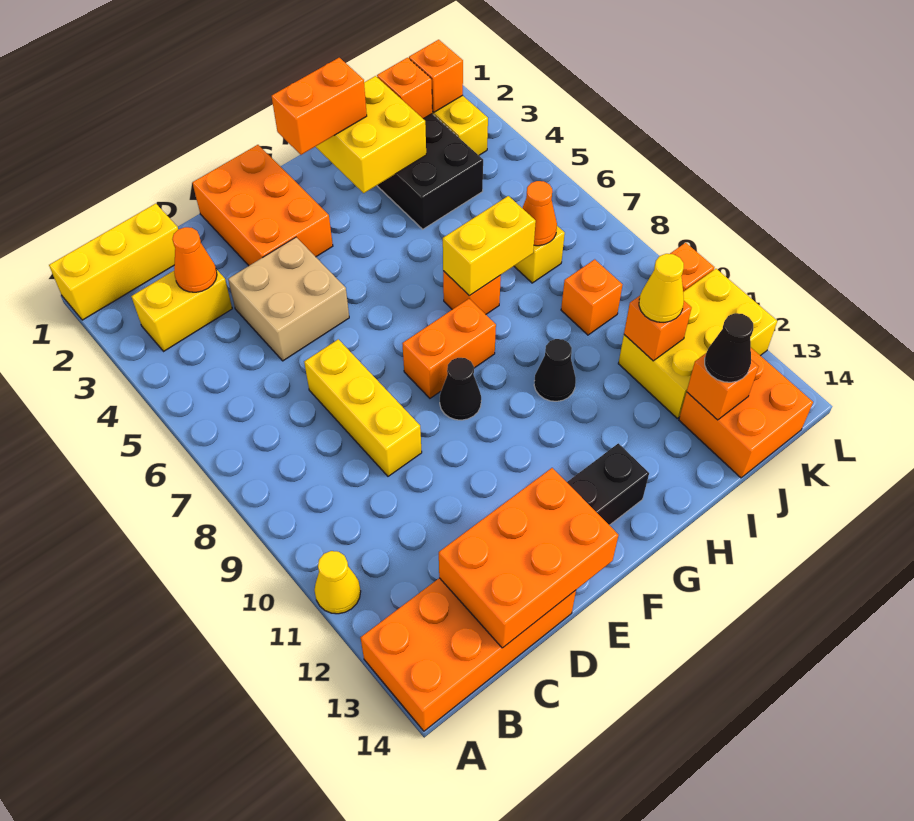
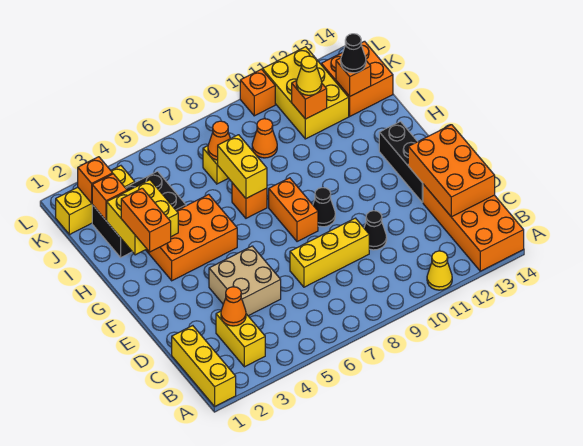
orange 2x3 brick [192,145,333,266] -> orange 2x3 brick moved to [146,194,237,281]
black 1x1 cone [534,339,576,401] -> black 1x1 cone moved to [364,211,387,250]
orange 1x1 brick [561,259,622,335] -> orange 1x1 cone [252,119,277,158]

